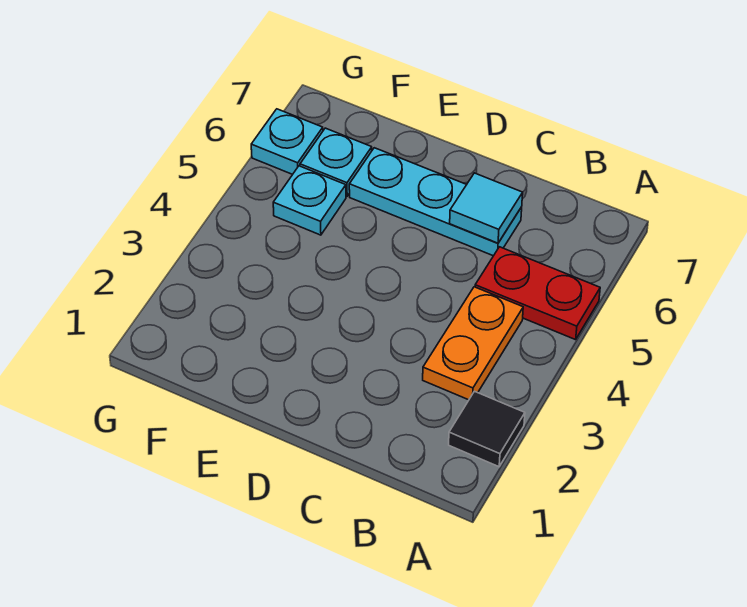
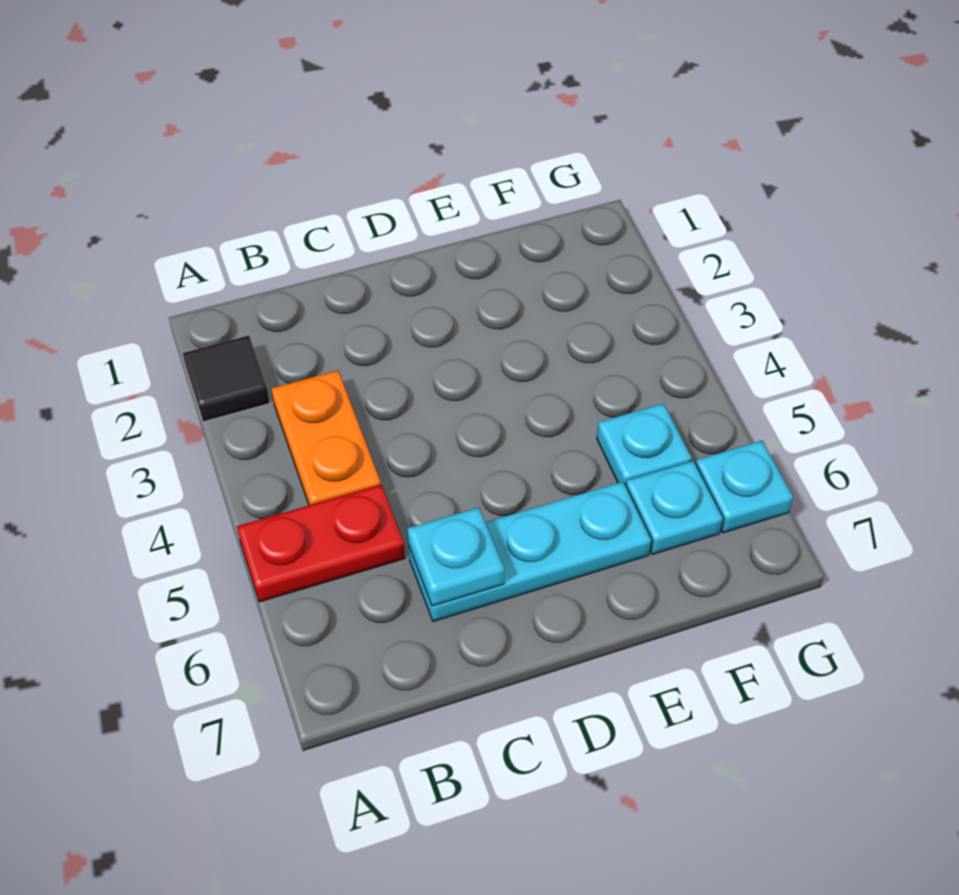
cyan 1x1 tile [450,173,523,243] -> cyan 1x1 plate [408,507,504,606]

